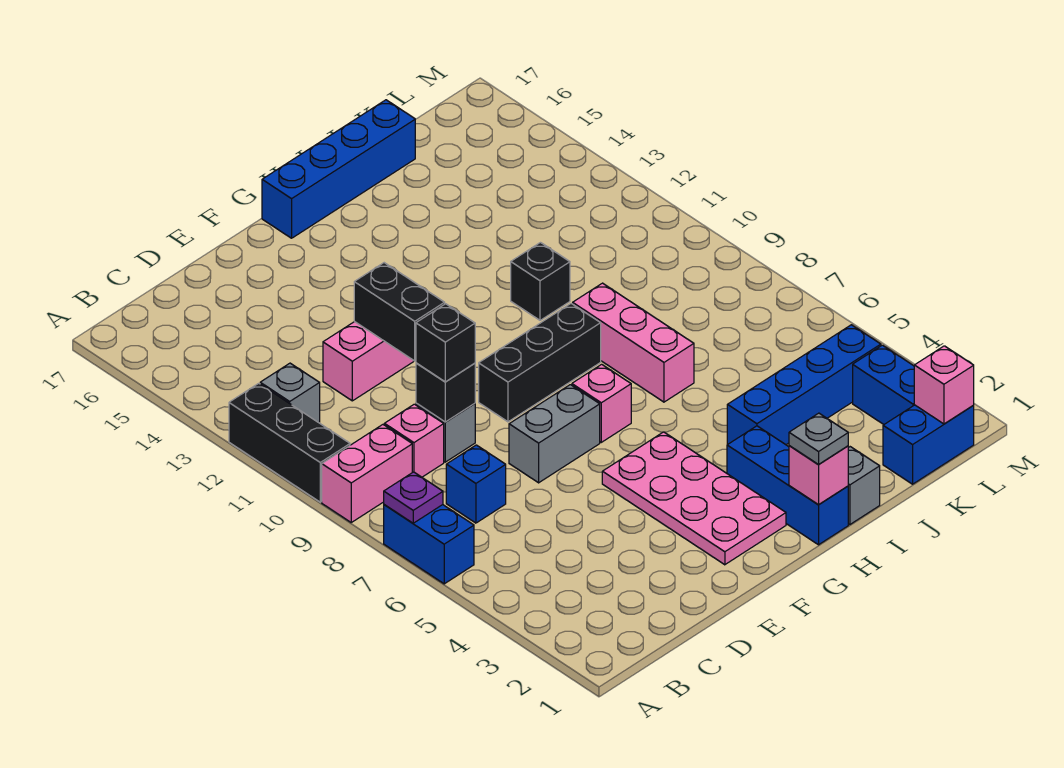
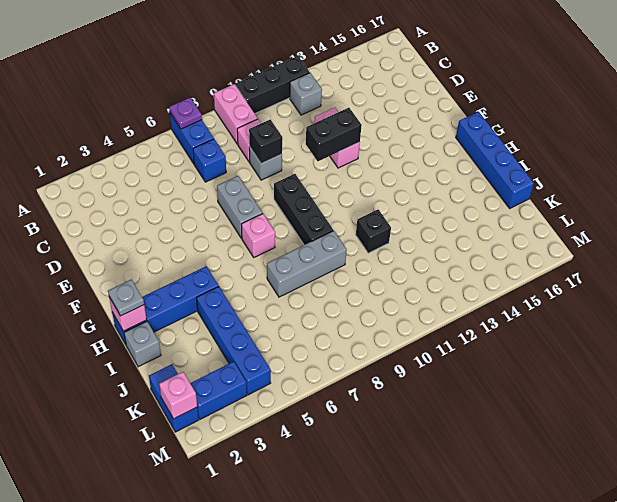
blue 1x2 brick [384,505,474,584] -> blue 1x2 brick turned to [170,113,214,164]
black 1x1 brick [416,304,475,382] -> none
pink 2x4 plate [602,432,786,565] -> none
blue 1x3 brick [727,426,848,545] -> blue 1x4 brick [112,266,219,345]
pink 1x3 brick [573,283,694,402] -> grey 1x3 brick [267,231,347,297]

